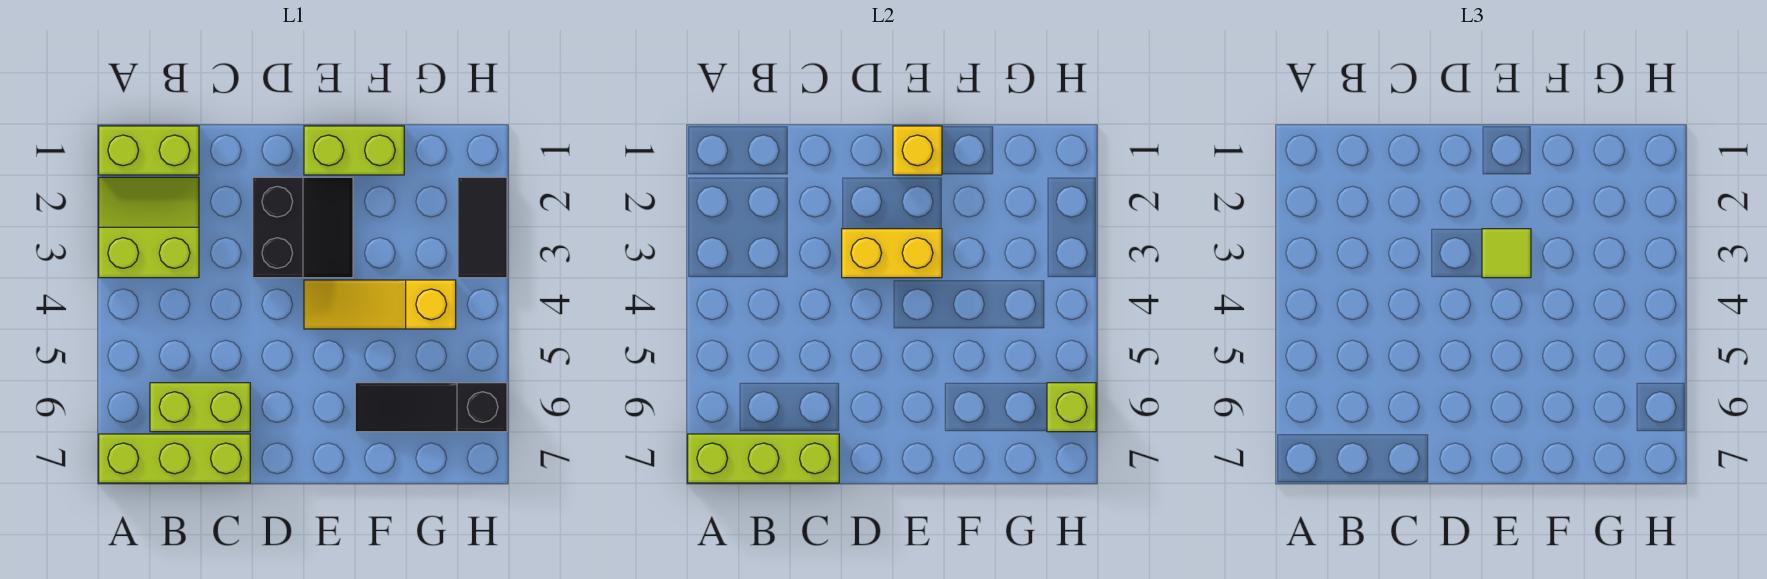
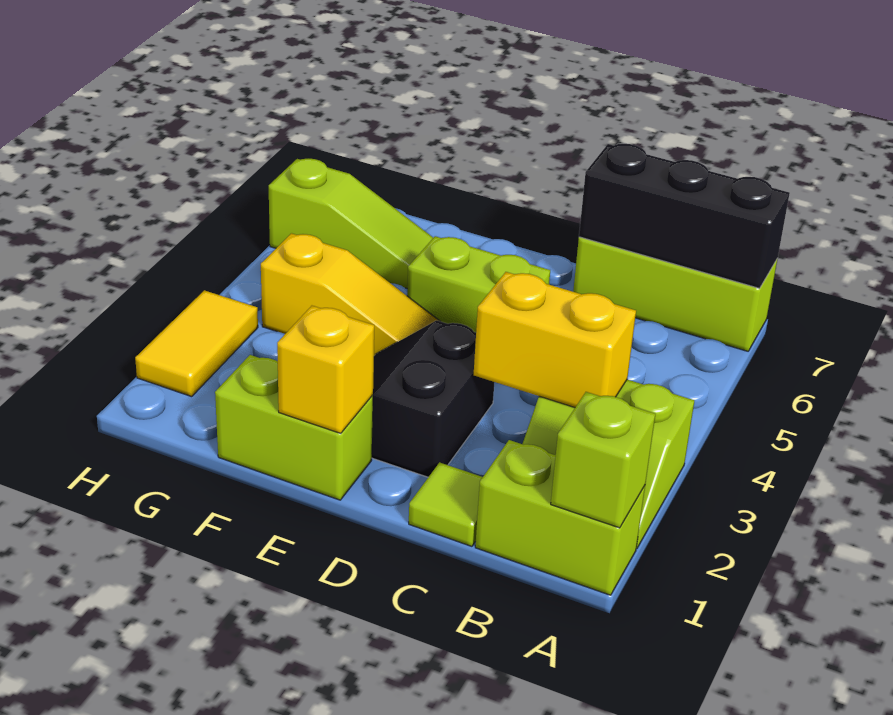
lime 1x3 brick [688,434,839,483] -> black 1x3 brick [579,144,790,288]
lime 1x2 brick [150,383,250,432] -> lime 1x2 brick moved to [407,236,550,332]
yellow 1x2 brick [842,229,942,278] -> yellow 1x2 brick moved to [474,272,636,407]
lime 1x1 tile [1482,229,1531,278] -> lime 1x1 tile moved to [409,462,483,546]
black 1x3 slope [355,383,507,432] -> lime 1x3 slope [269,159,433,288]
black 1x2 tile [458,177,507,278] -> yellow 1x2 tile [135,290,258,397]
lime 1x1 brick [1047,383,1096,432] -> lime 1x1 brick moved to [551,392,655,528]

